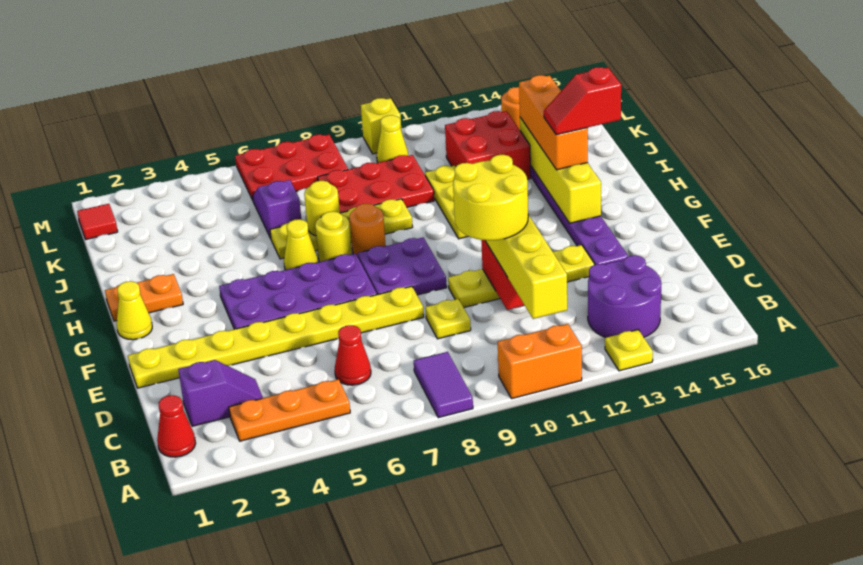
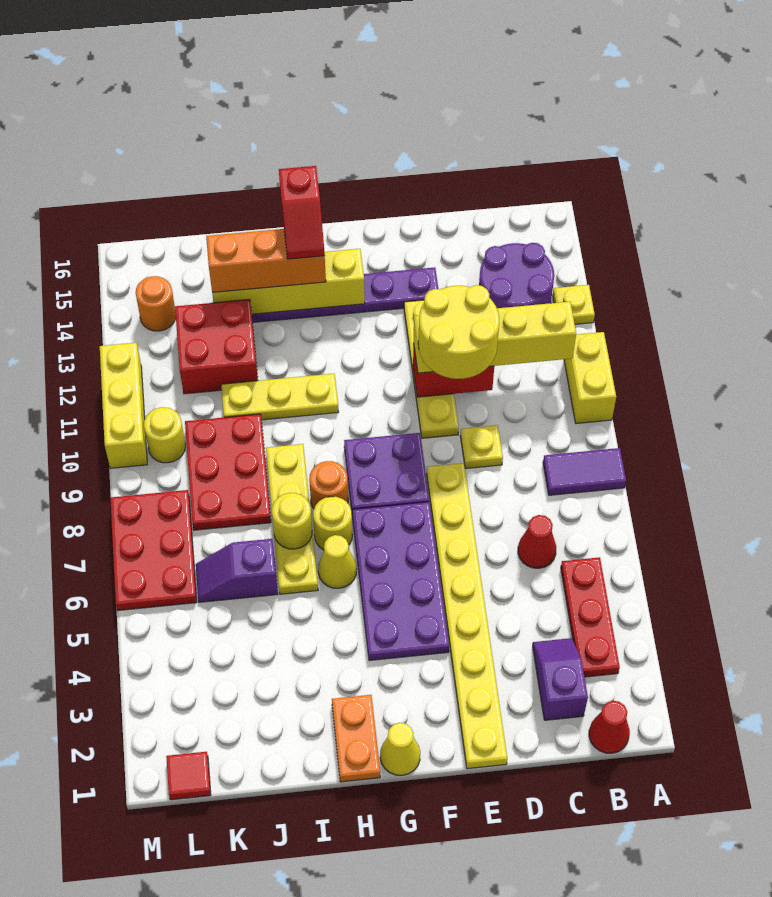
orange 1x2 brick [498,324,582,399] -> yellow 1x2 brick [564,332,616,423]
orange 1x3 plate [229,379,350,441] -> red 1x3 plate [561,557,620,677]
yellow 1x1 cone [377,115,408,163] -> yellow 1x1 round brick [144,407,185,463]
yellow 1x1 brick [361,98,401,154] -> yellow 1x3 brick [100,343,147,468]

